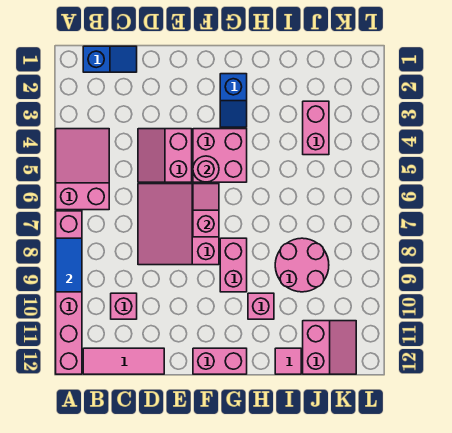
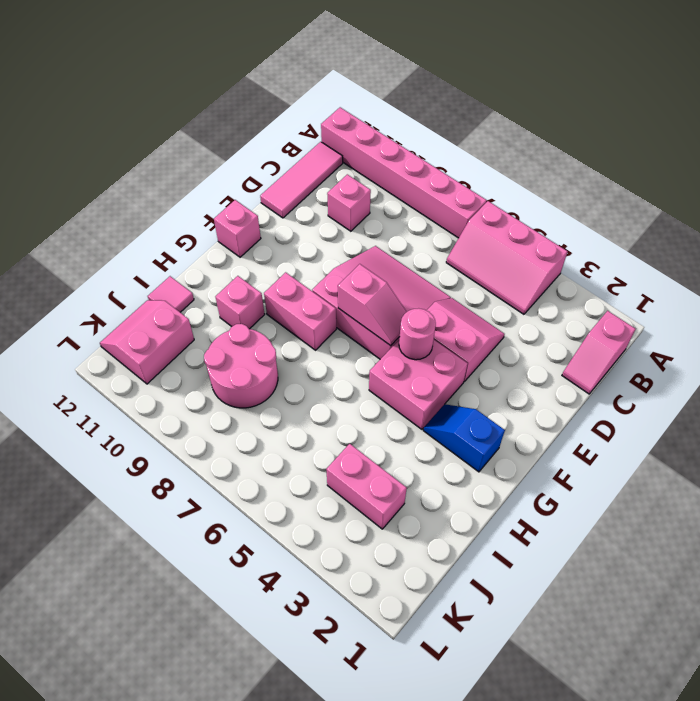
pink 2x3 slope [56,129,109,210] -> pink 2x3 slope turned to [446,201,568,314]
blue 1x2 tile [56,238,82,292] -> none
blue 1x2 slope [83,46,137,72] -> pink 1x2 slope [562,311,635,394]
pink 1x2 brick [193,348,247,374] -> pink 1x1 brick [214,200,261,257]
pink 2x2 slope [303,321,356,374] -> pink 2x2 slope turned to [100,300,194,384]

